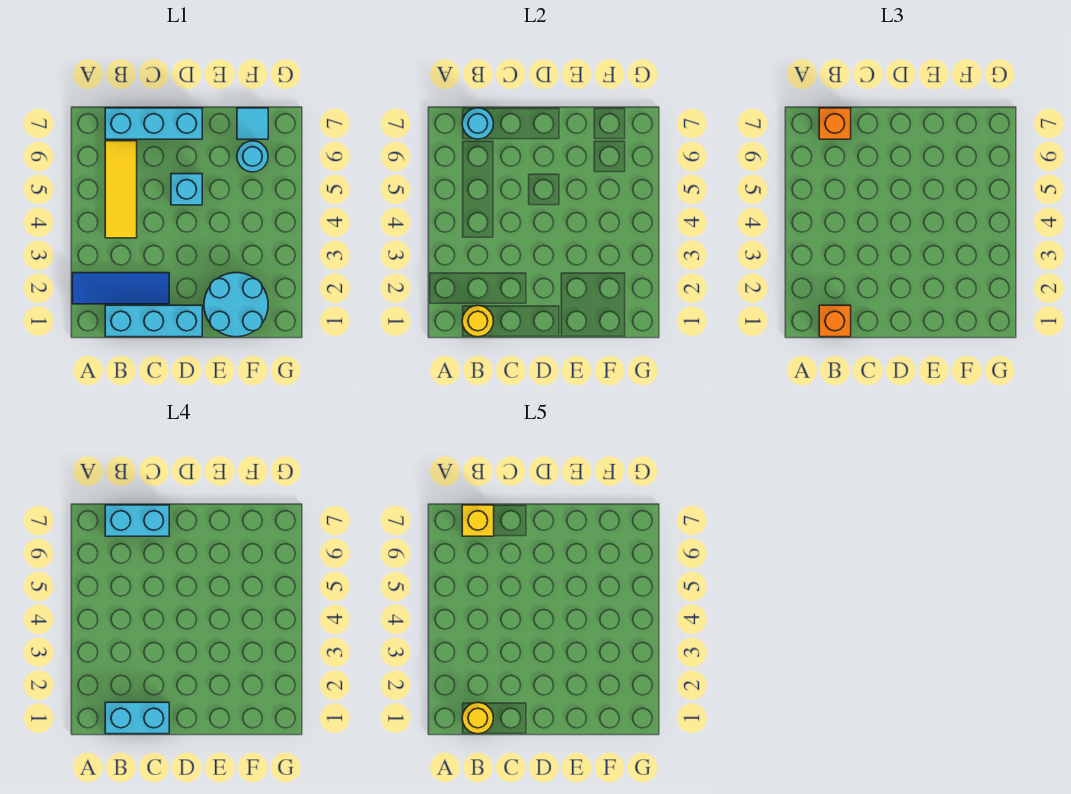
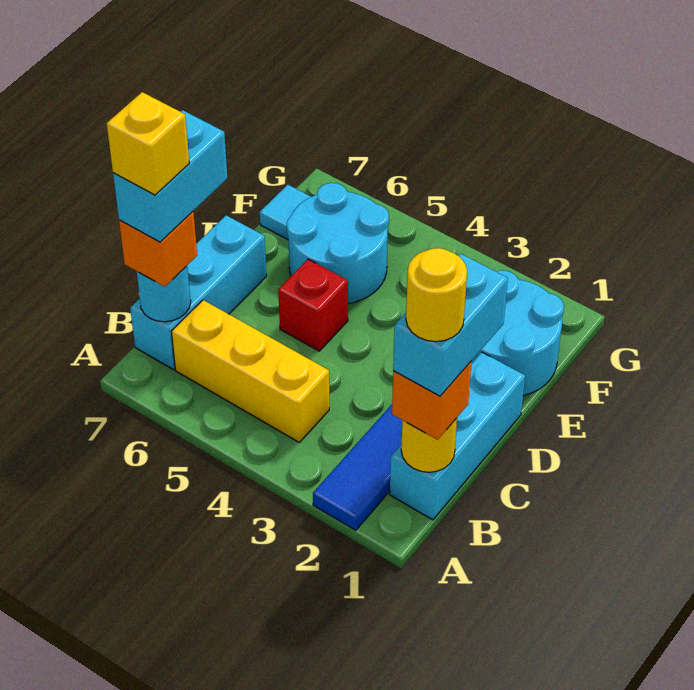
yellow 1x3 tile [105,141,137,238] -> yellow 1x3 brick [171,300,329,442]
cyan 1x1 brick [171,174,202,205] -> red 1x1 brick [278,259,348,351]
cyan 1x1 round brick [237,141,268,172] -> cyan 2x2 round brick [287,183,389,304]

